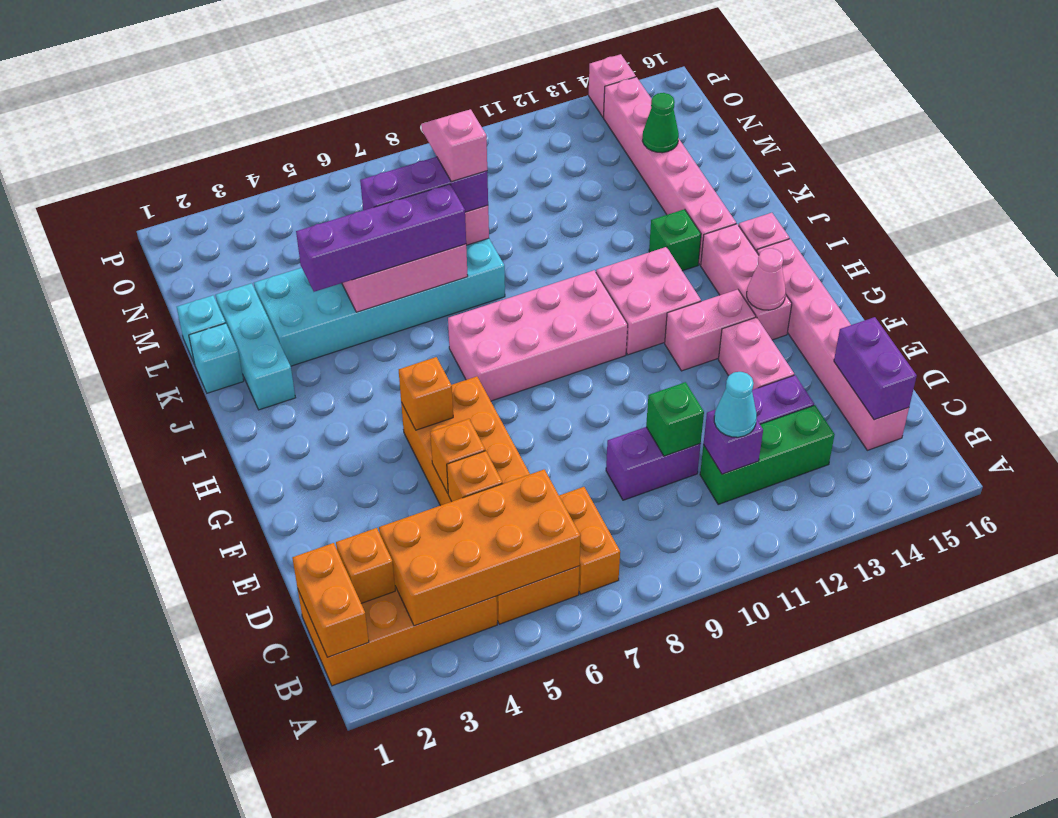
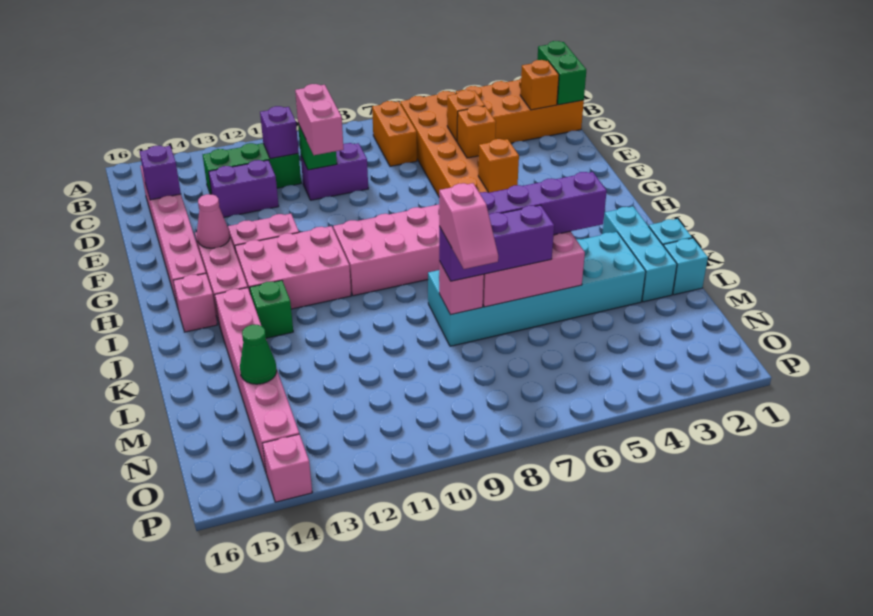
orange 1x2 brick [292,543,369,657] -> green 1x2 brick [537,41,586,105]
orange 2x4 brick [379,469,581,626] -> none
cyan 1x1 cone [714,372,757,437] -> none
purple 1x2 brick [834,317,917,420] -> purple 1x1 brick [140,146,181,200]
pink 1x2 brick [718,317,794,390] -> pink 1x2 brick moved to [295,84,344,155]
pink 2x2 brick [596,247,701,355] -> pink 2x3 brick [235,226,351,309]

